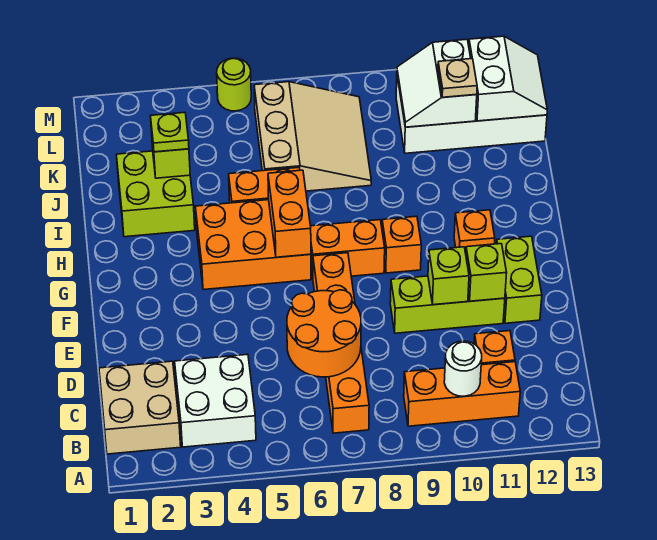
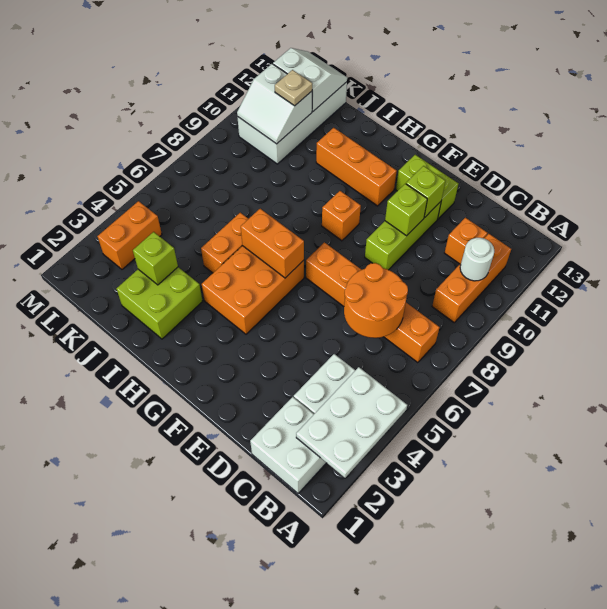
none -> white 2x3 plate [296,367,407,478]
tan 2x2 brick [99,361,181,454] -> white 2x2 brick [250,397,326,493]
orange 1x2 brick [311,220,385,277] -> orange 1x2 brick moved to [98,201,162,269]
orange 1x1 brick [454,210,495,253] -> orange 1x3 brick [316,128,397,206]
lime 1x1 plate [151,112,189,152] -> none
tan 3x3 slope [254,82,371,191] -> none
lime 1x1 round brick [217,58,251,111] -> none

